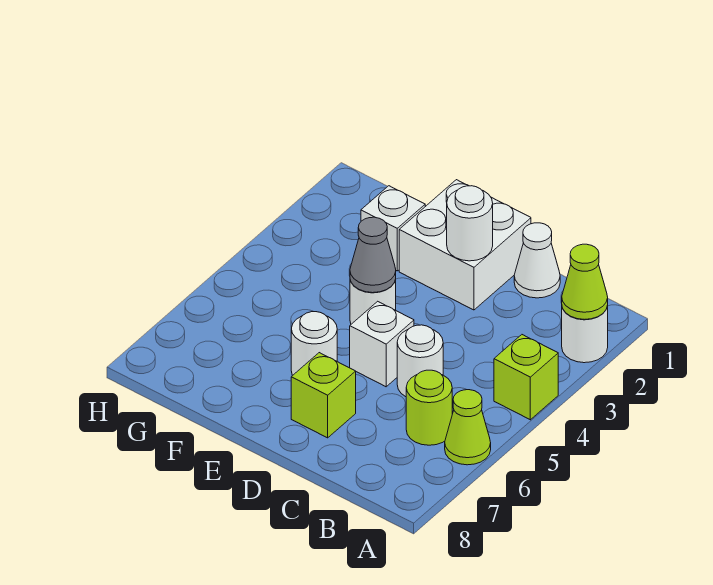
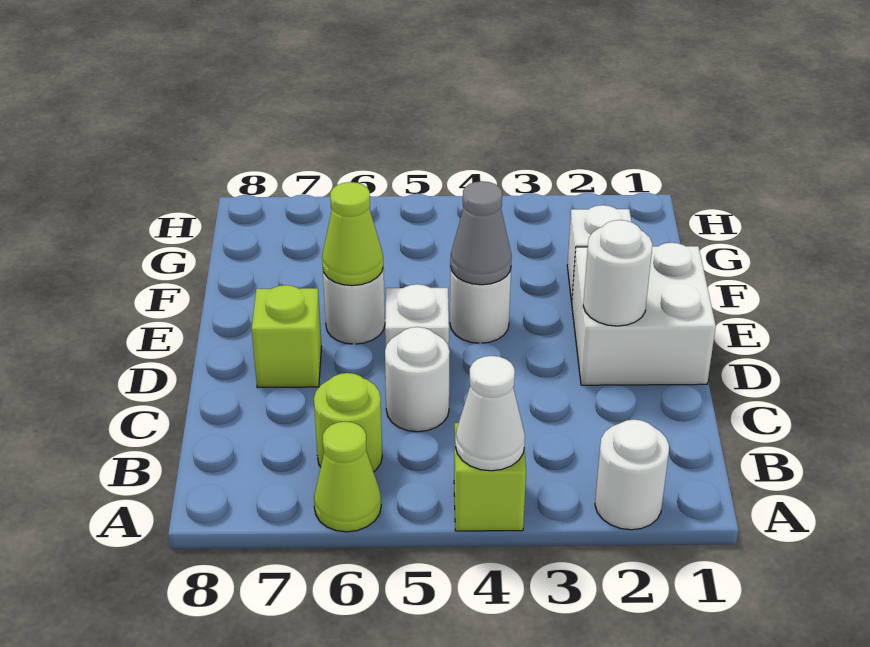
lime 1x1 cone [562,244,608,319] -> lime 1x1 cone moved to [322,182,383,286]
white 1x1 cone [514,223,560,298] -> white 1x1 cone moved to [455,356,525,471]

